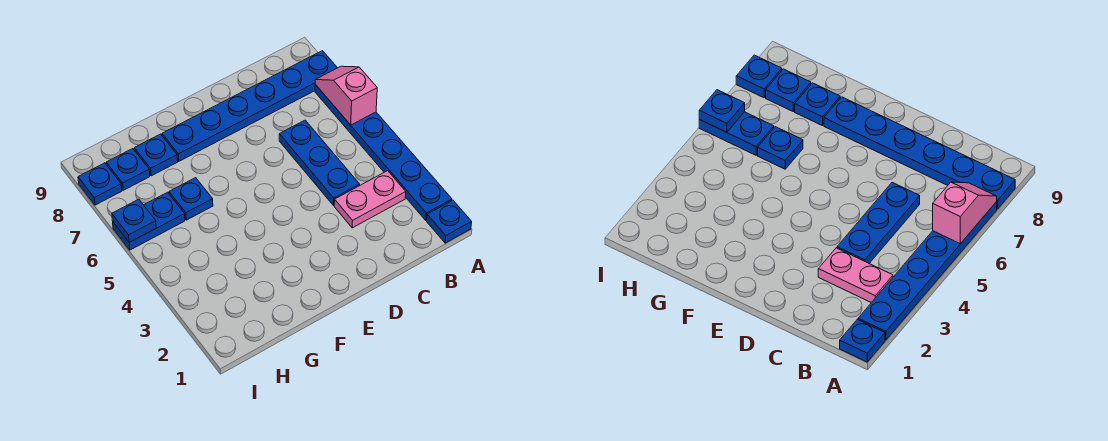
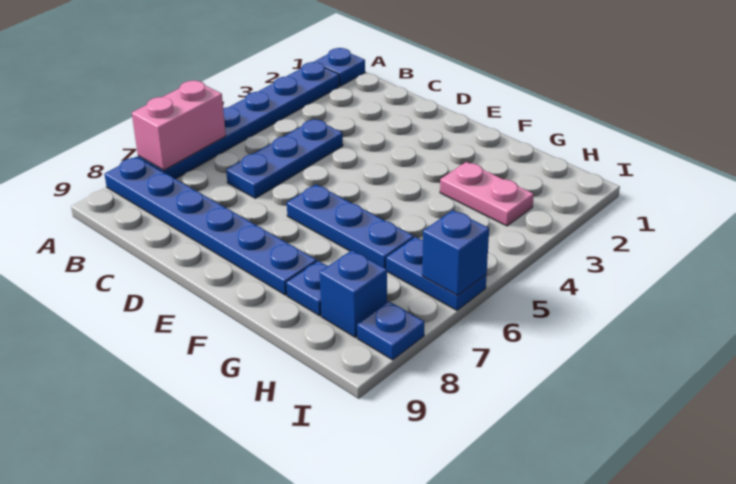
pink 1x2 slope [315,66,377,125] -> pink 1x2 brick [132,81,226,170]
pink 1x2 plate [334,171,406,228] -> pink 1x2 plate moved to [440,162,534,226]
blue 1x1 plate [169,178,213,220] -> blue 1x3 plate [287,184,414,269]
blue 1x1 plate [106,149,150,190] -> blue 1x1 brick [320,250,387,337]
blue 1x1 plate [112,199,156,243] -> blue 1x1 brick [422,210,489,295]

